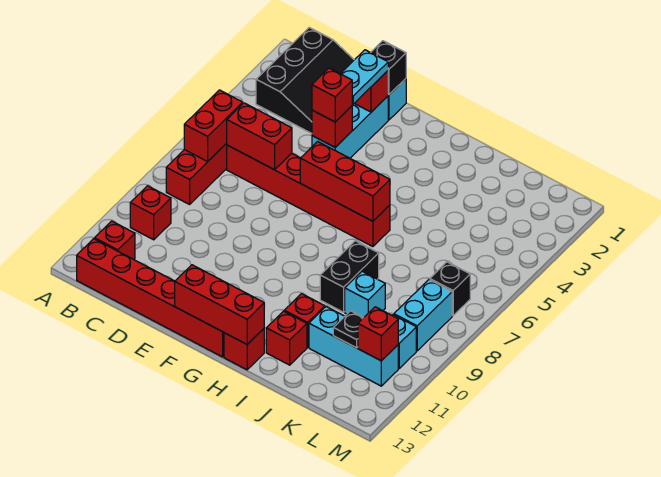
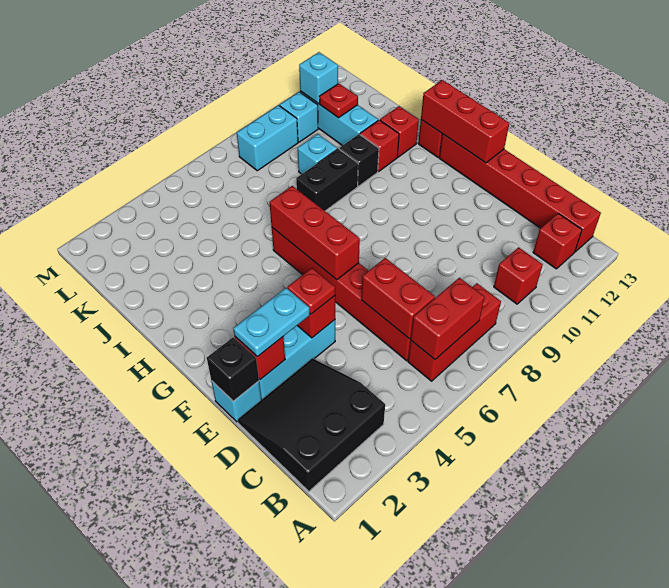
red 1x1 brick [312,68,352,122] -> red 1x1 plate [287,268,335,314]
black 1x1 plate [333,311,363,348] -> red 1x1 plate [319,84,358,118]
black 1x1 brick [430,262,470,316] -> black 1x1 brick moved to [339,134,379,186]
red 1x1 brick [358,307,398,361] -> cyan 1x1 brick [299,52,338,104]

